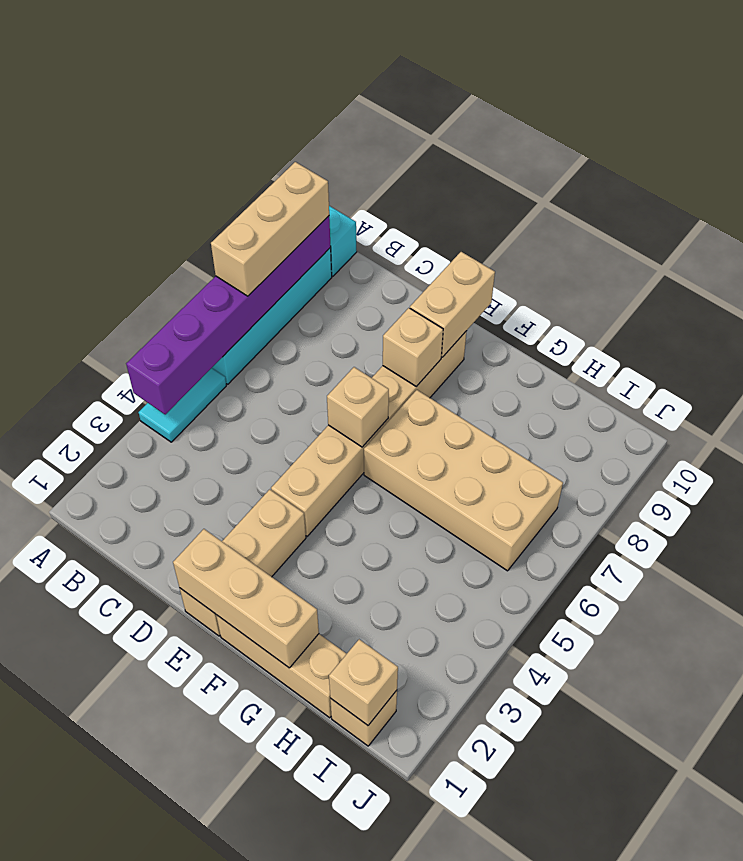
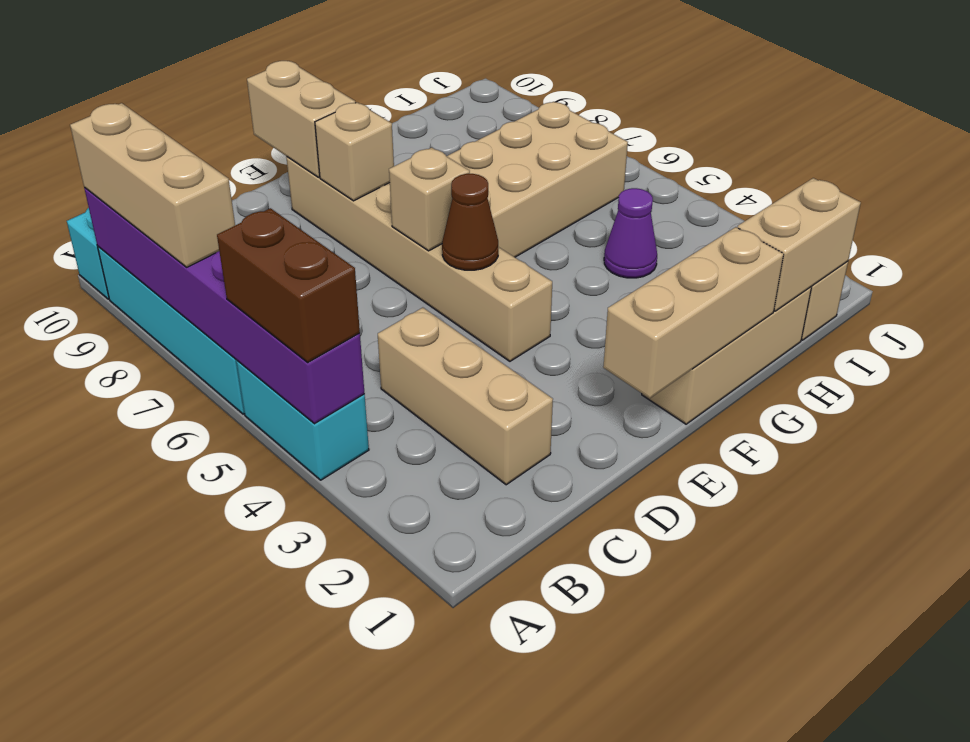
cyan 1x2 tile [139,368,226,442] -> cyan 1x2 brick [236,361,369,480]
none -> brown 1x2 brick [217,208,360,362]
tan 1x3 brick [180,489,306,636] -> tan 1x3 brick moved to [378,308,553,485]
none -> brown 1x1 cone [442,174,498,270]
none -> purple 1x1 cone [604,188,657,278]
tan 1x1 brick [329,639,398,725] -> tan 1x2 brick [737,178,861,311]

